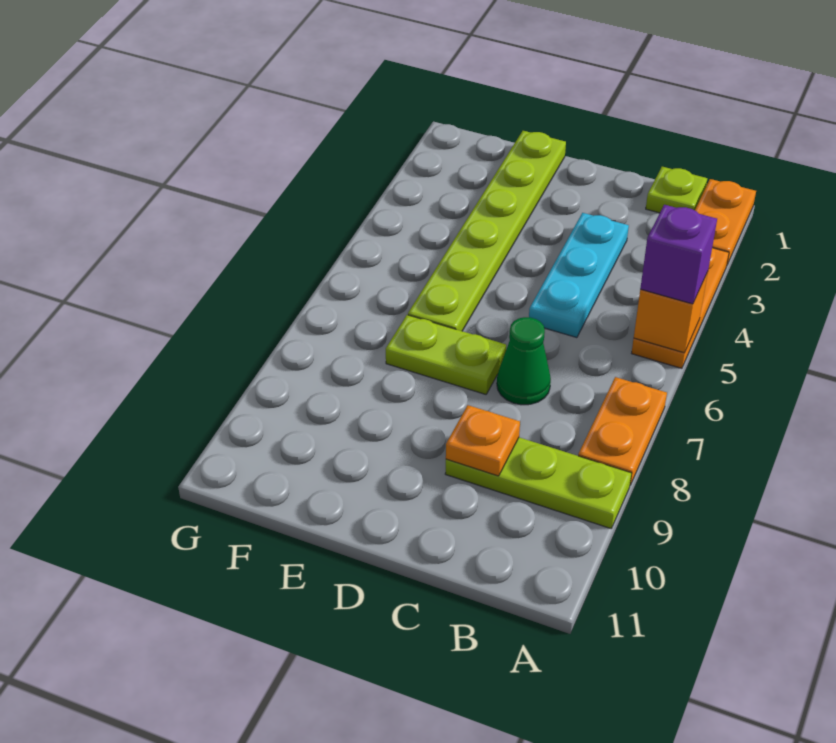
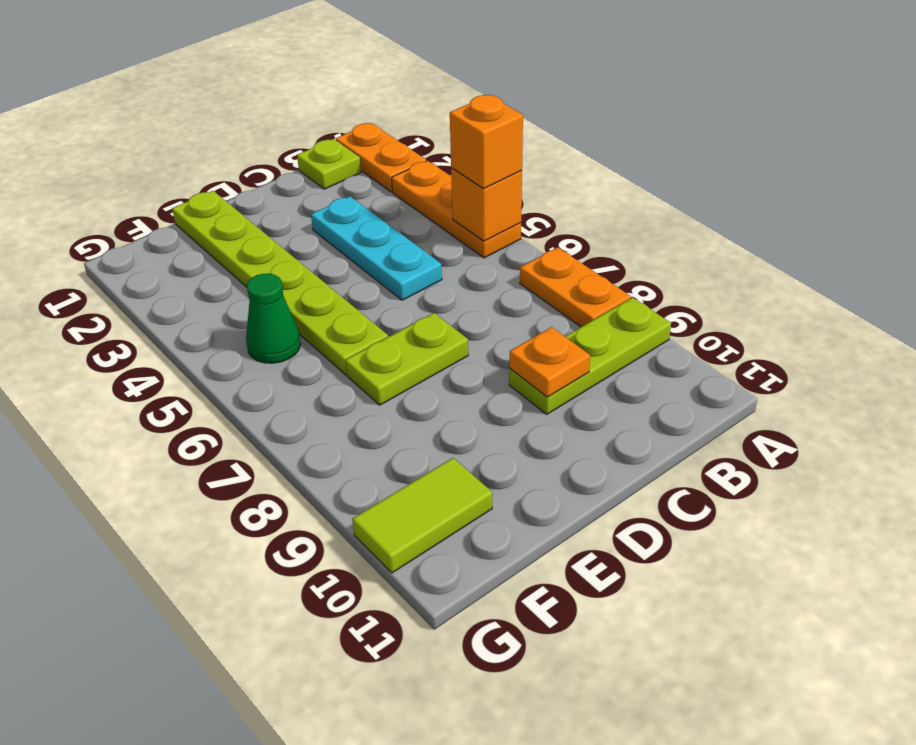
purple 1x1 brick [640,205,717,304] -> orange 1x1 brick [450,95,523,189]
green 1x1 cone [497,317,551,405] -> green 1x1 cone moved to [246,274,301,363]
none -> lime 1x2 tile [352,458,492,573]

